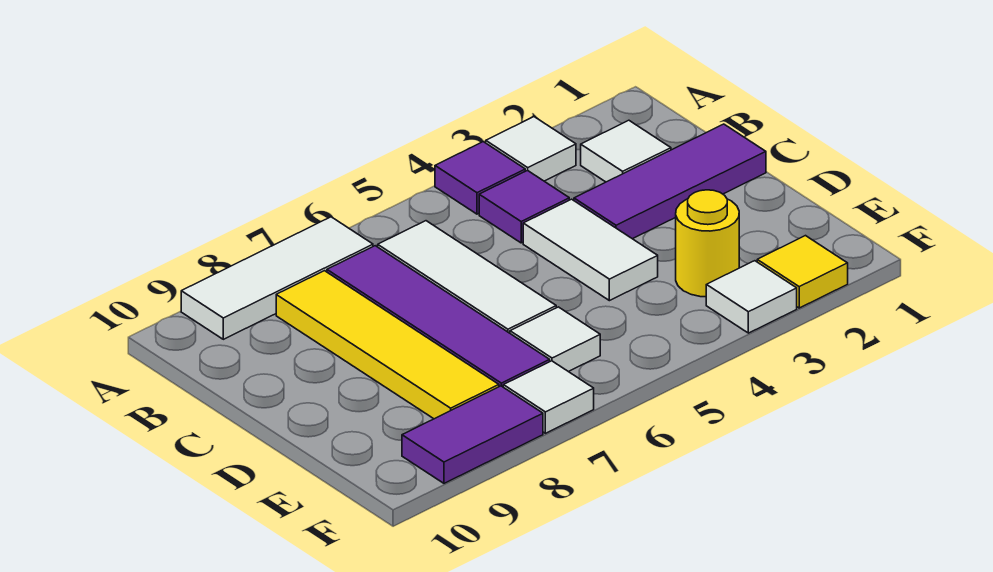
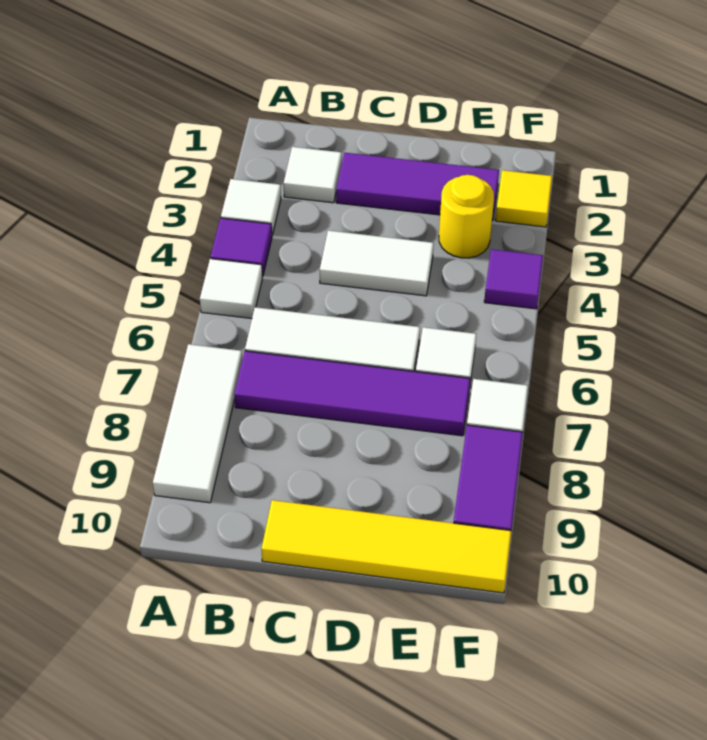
purple 1x1 tile [479,170,569,243] -> purple 1x1 tile moved to [484,249,543,309]
yellow 1x4 tile [276,271,499,419] -> yellow 1x4 tile moved to [262,500,511,593]
purple 1x3 tile [574,124,766,239] -> purple 1x3 tile turned to [336,153,499,221]
white 1x1 tile [706,261,797,333] -> white 1x1 tile moved to [200,259,262,318]

